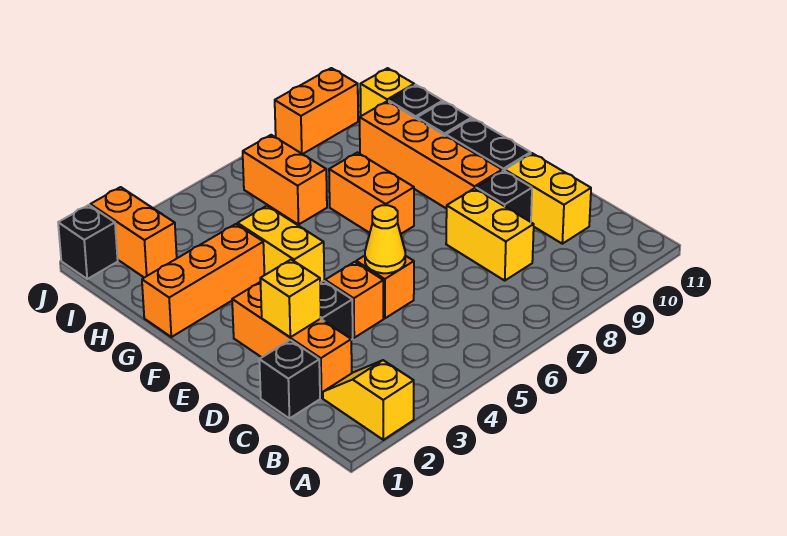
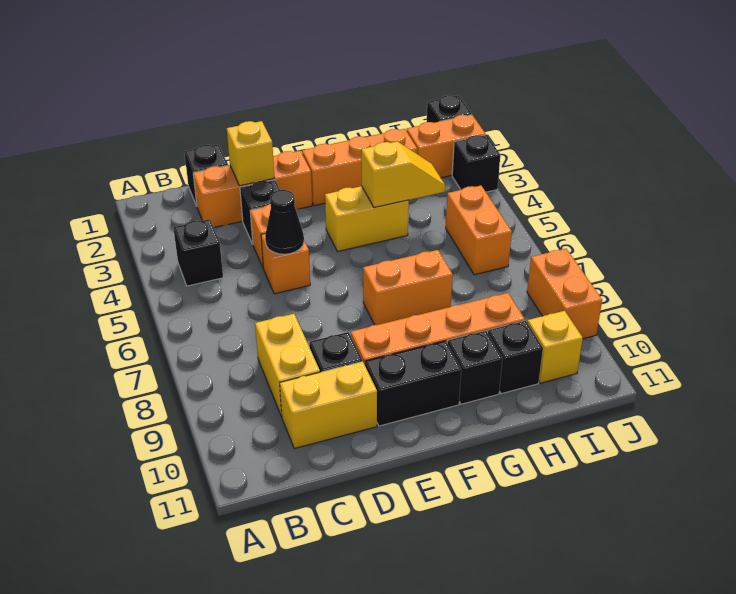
yellow 1x2 slope [323,360,414,440] -> yellow 1x2 slope moved to [361,141,445,208]
none -> black 1x1 brick [173,219,223,286]
yellow 1x2 brick [446,188,534,280] -> yellow 1x2 brick turned to [255,314,320,416]
yellow 1x1 cone [365,205,405,273] -> black 1x1 cone [265,190,304,254]
orange 1x3 brick [142,224,264,337] -> orange 1x3 brick turned to [302,129,417,206]
orange 1x2 brick [243,135,327,225] -> orange 1x2 brick turned to [446,186,512,275]
none -> black 1x1 brick [452,135,500,192]

